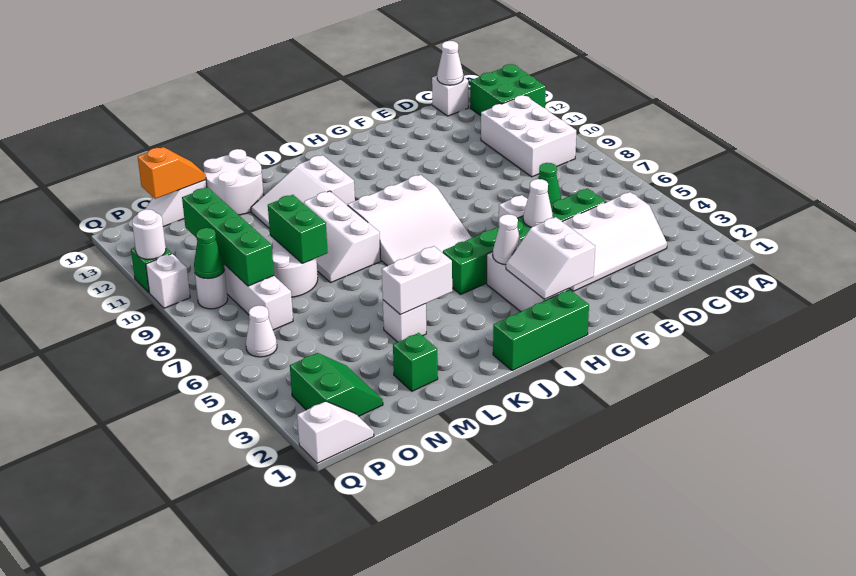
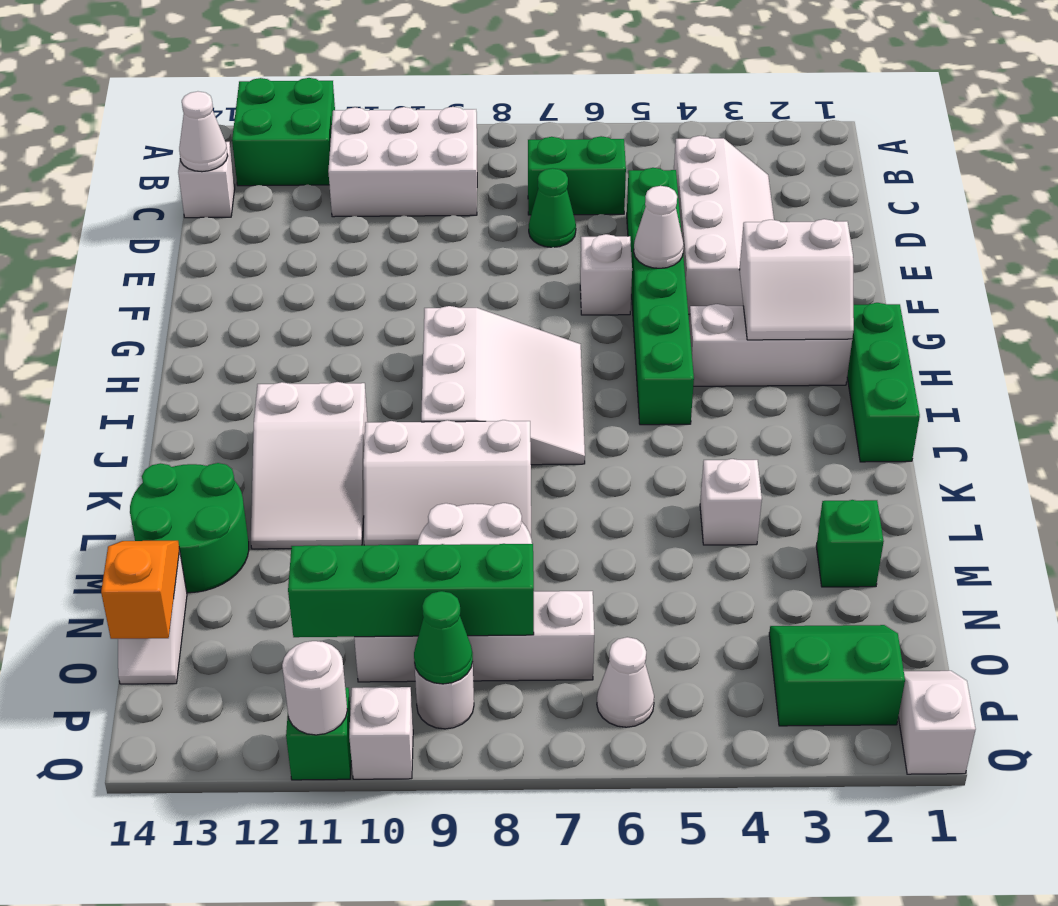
white 1x1 cone [493,214,521,265] -> none
white 1x2 brick [382,246,452,315] -> none
white 2x2 round brick [203,149,264,215] -> green 2x2 round brick [130,463,249,593]
green 1x2 brick [268,195,328,264] -> green 1x2 brick moved to [528,136,626,215]

